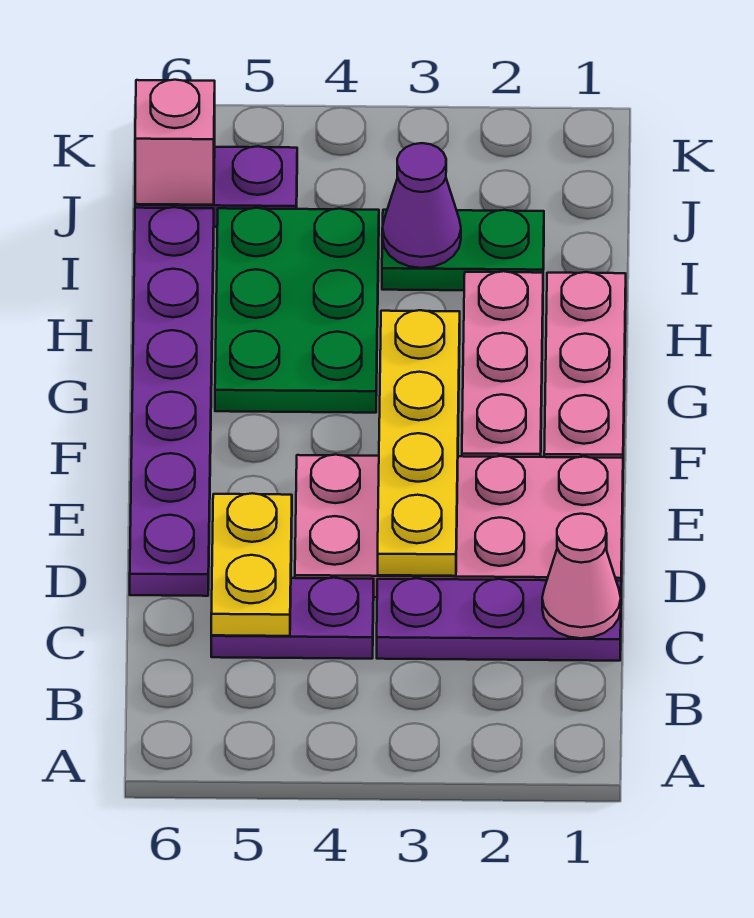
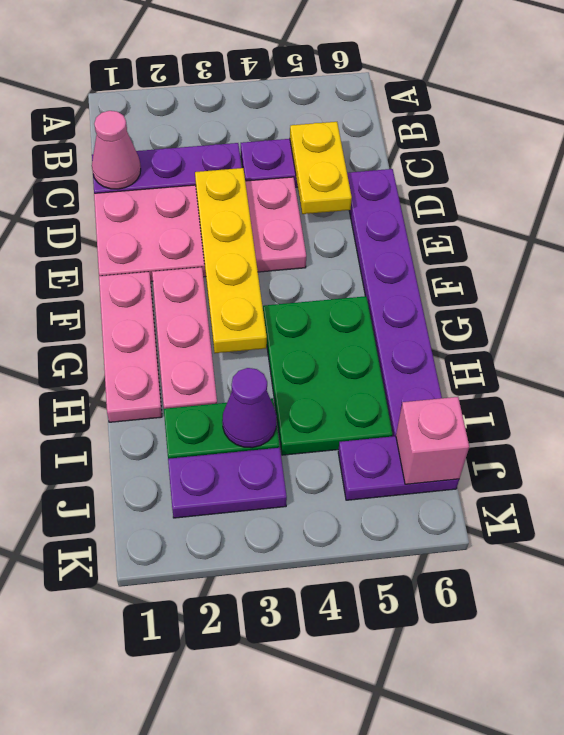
none -> purple 1x2 plate [168,448,287,518]

